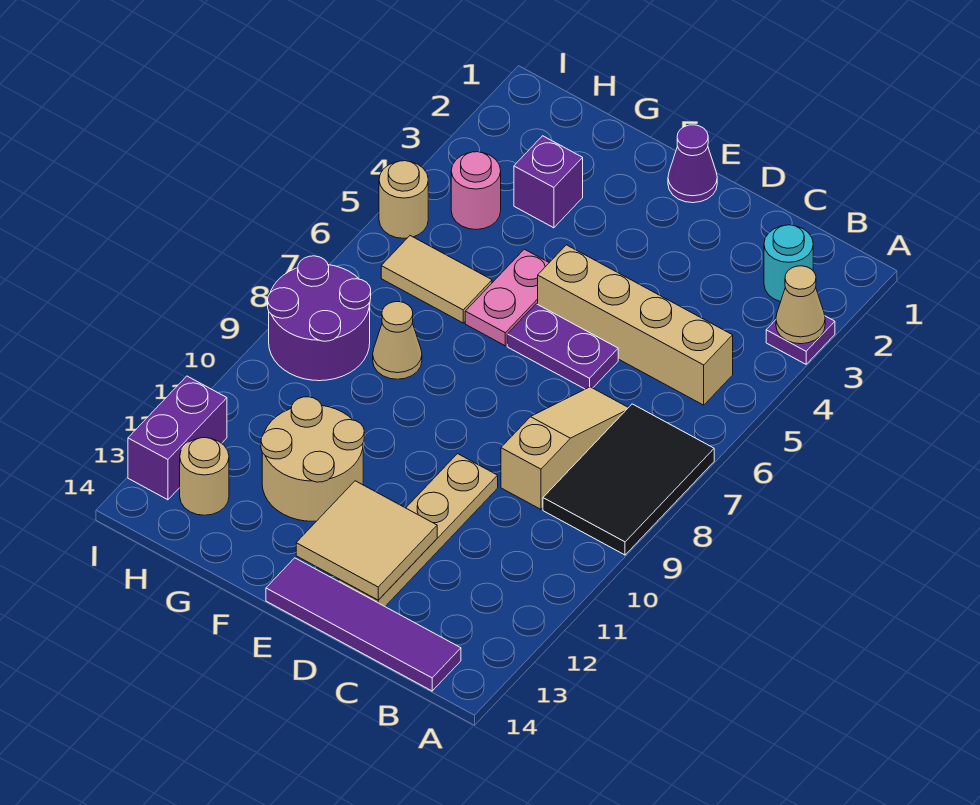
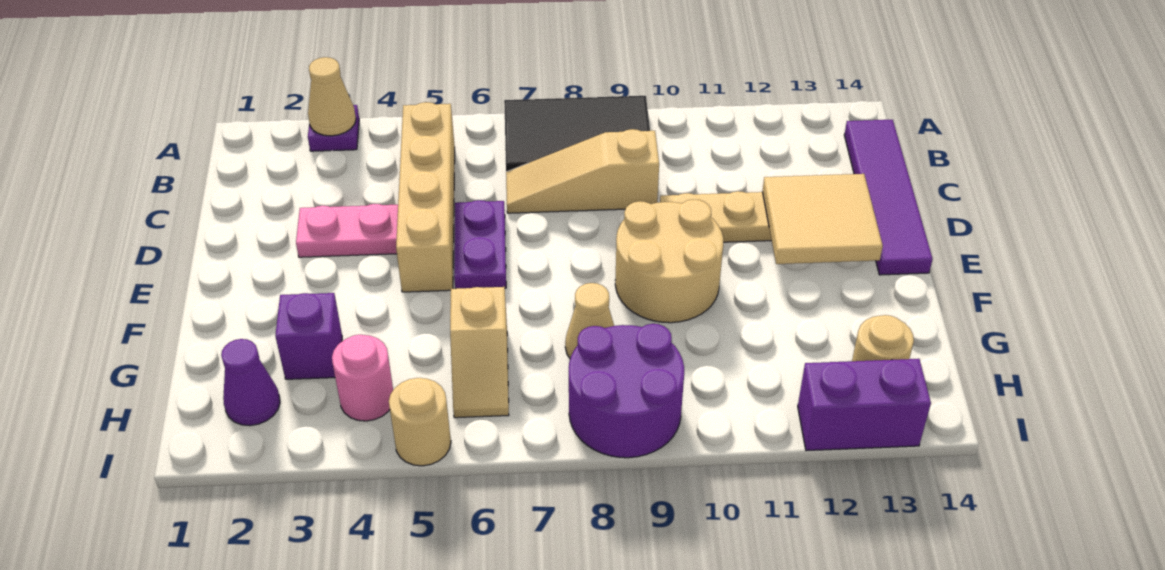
cyan 1x1 round brick [764,225,813,302] -> none
purple 1x1 cone [668,125,717,203] -> purple 1x1 cone moved to [221,339,280,426]
pink 1x2 plate [465,249,549,346] -> pink 1x2 plate moved to [296,204,398,257]
tan 2x2 round brick [261,397,364,521] -> tan 2x2 round brick moved to [615,200,723,323]
tan 1x2 tile [381,236,492,323] -> tan 1x2 slope [450,287,509,418]

